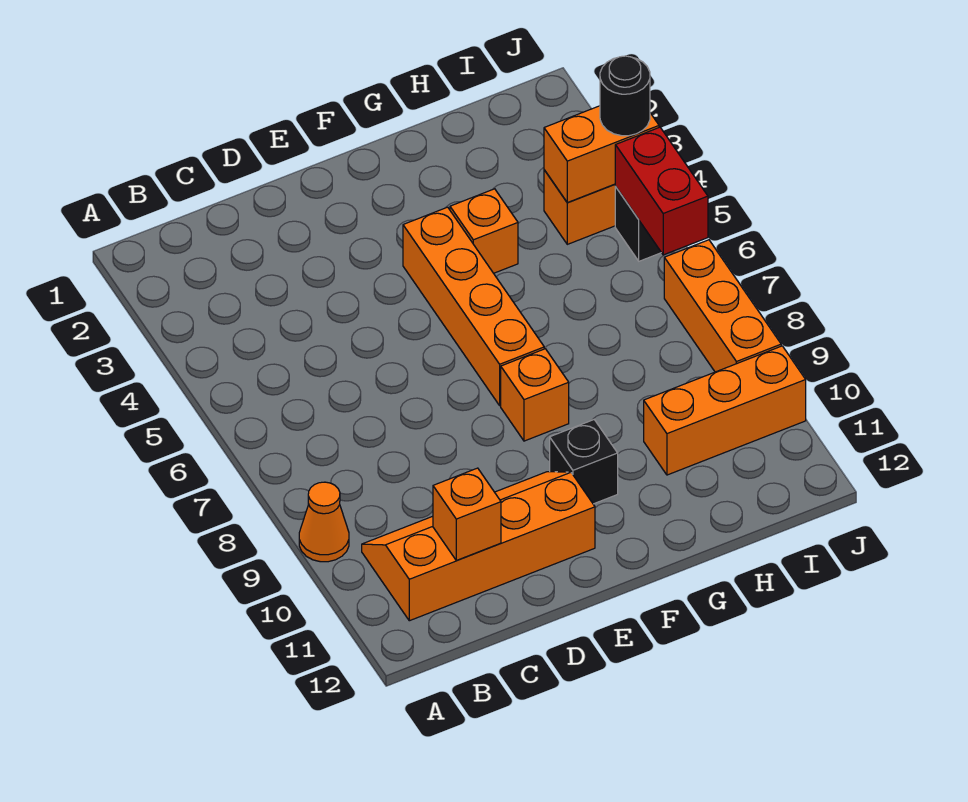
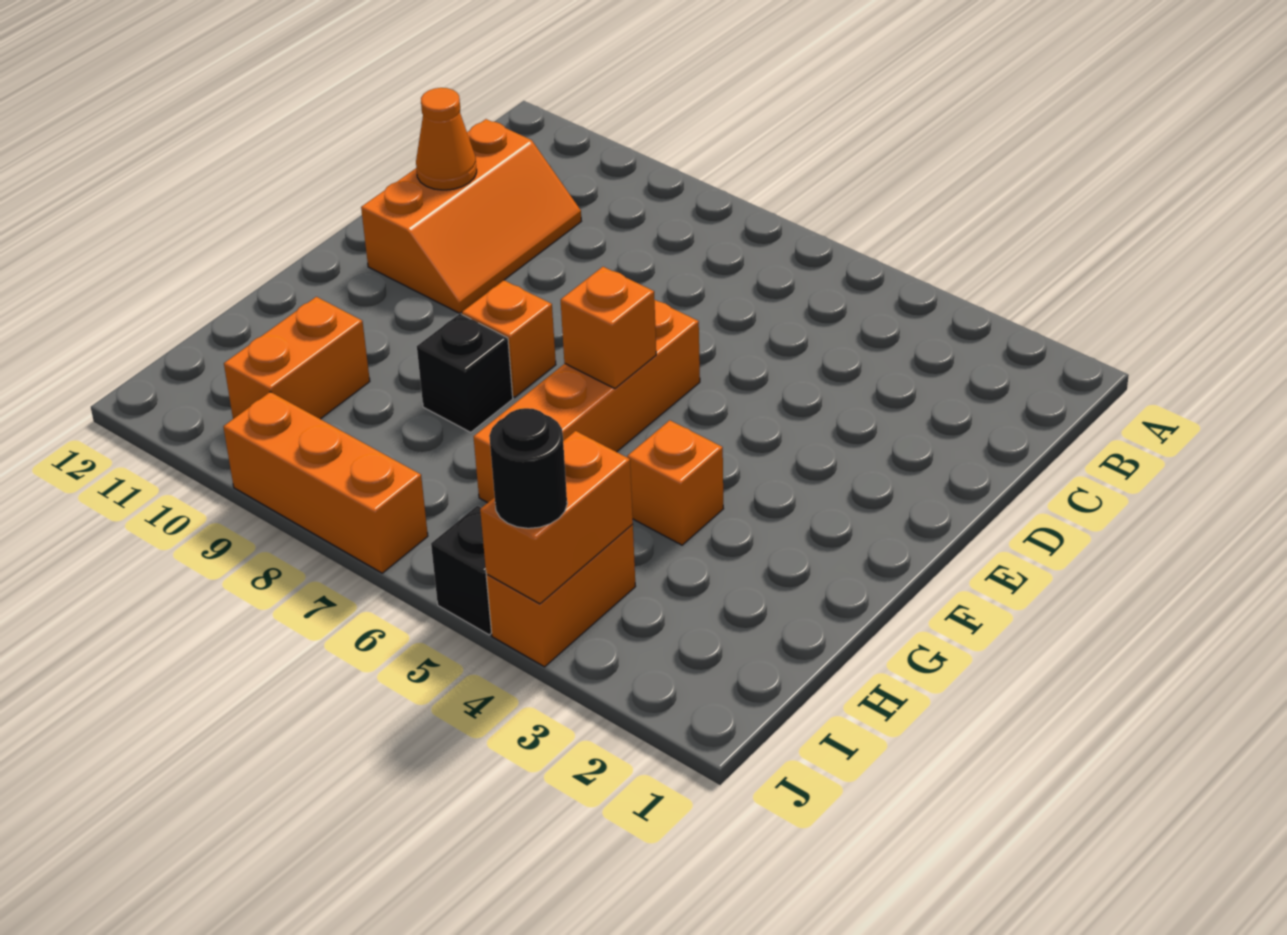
orange 1x1 cone [299,482,349,562] -> orange 1x1 cone moved to [416,88,477,190]
orange 2x4 slope [362,472,595,621] -> orange 2x3 slope [361,119,581,313]
orange 1x1 brick [433,468,501,560] -> orange 1x1 brick moved to [561,267,656,389]
orange 1x4 brick [403,207,544,406] -> orange 1x4 brick turned to [474,300,700,503]
black 1x1 brick [550,420,618,504] -> black 1x1 brick moved to [417,314,513,432]
orange 1x3 brick [644,346,806,475] -> orange 1x2 brick [224,297,370,419]
red 1x2 brick [615,127,708,255] -> none

